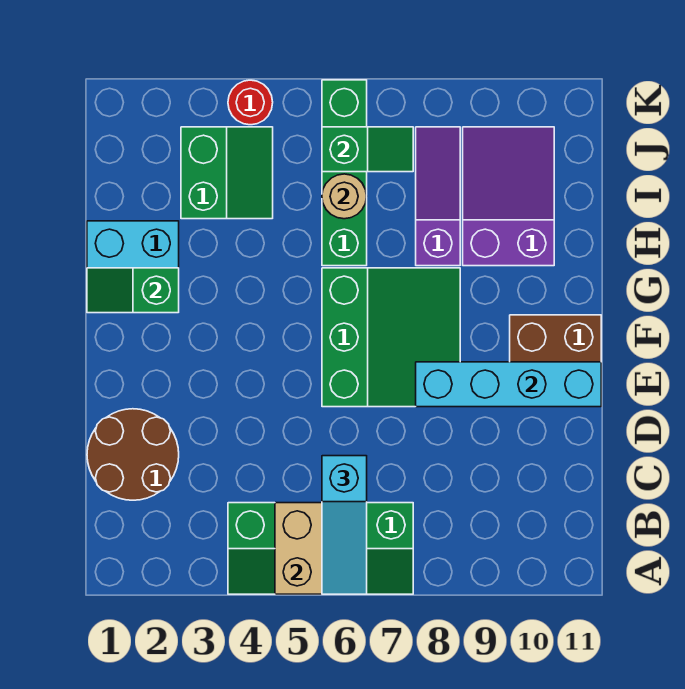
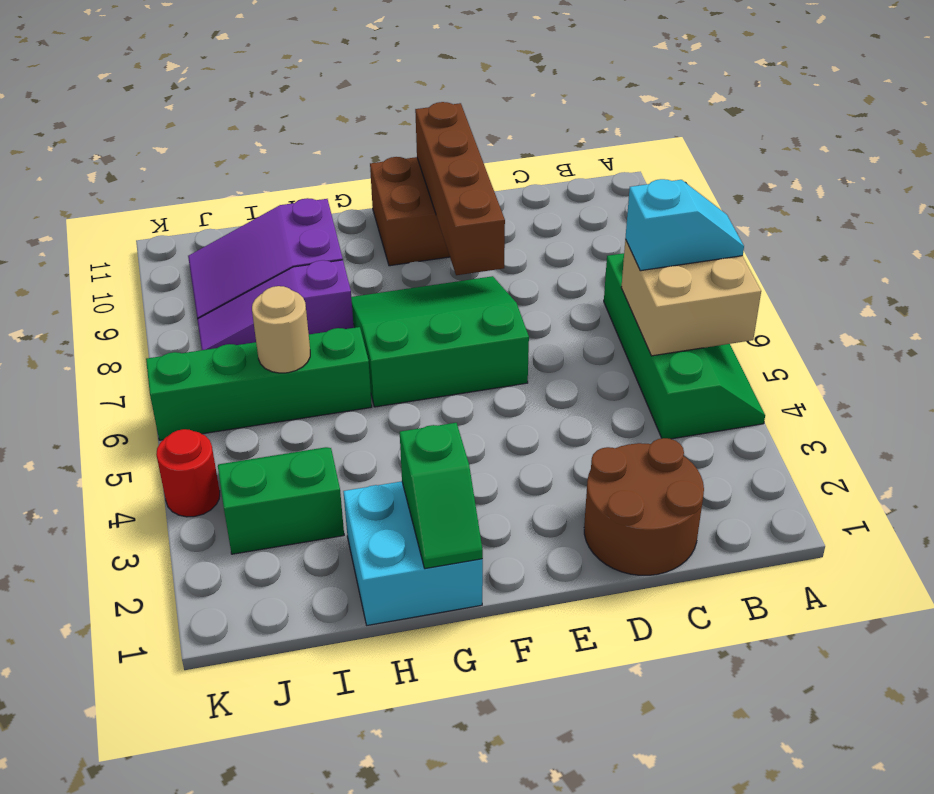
cyan 1x3 slope [322,456,367,594] -> cyan 1x2 slope [625,179,744,271]
cyan 1x4 brick [416,362,601,407] -> brown 1x4 brick [415,102,505,275]
green 1x2 slope [322,127,413,172] -> none

